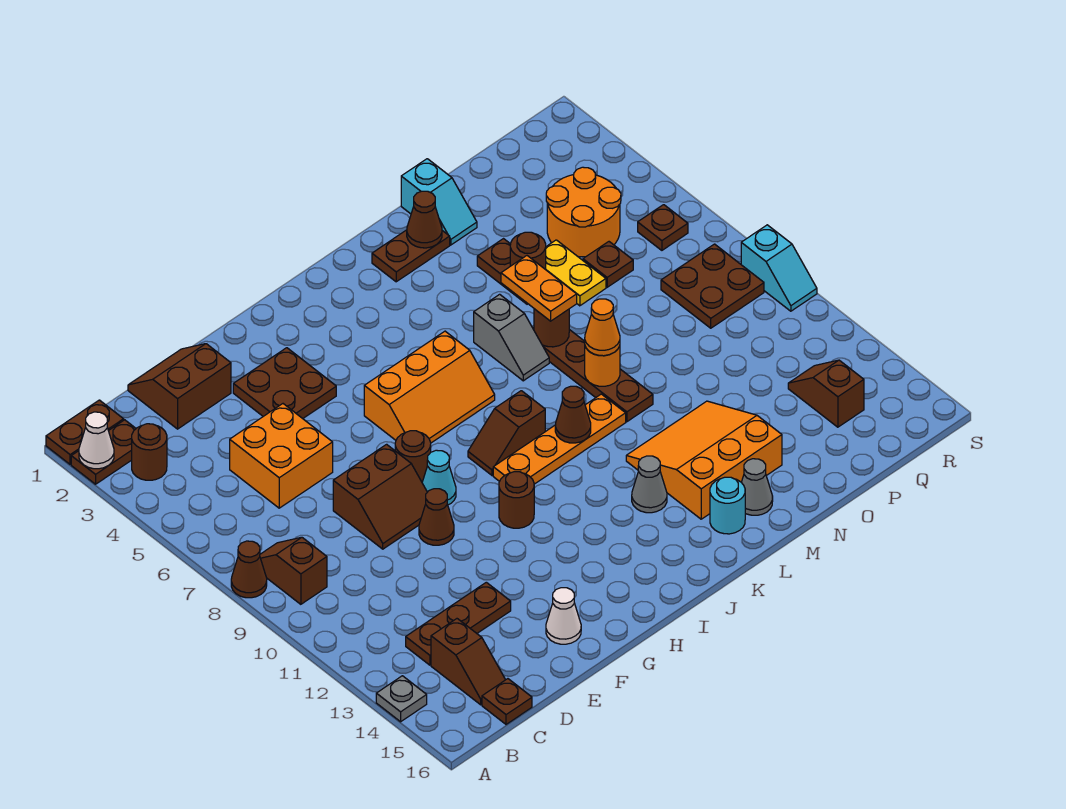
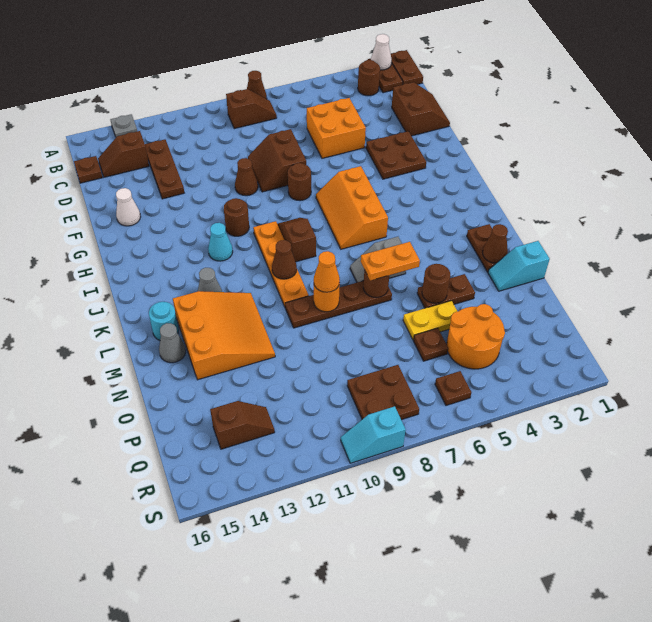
cyan 1x1 cone [422,450,456,505] -> cyan 1x1 cone moved to [208,223,233,261]

